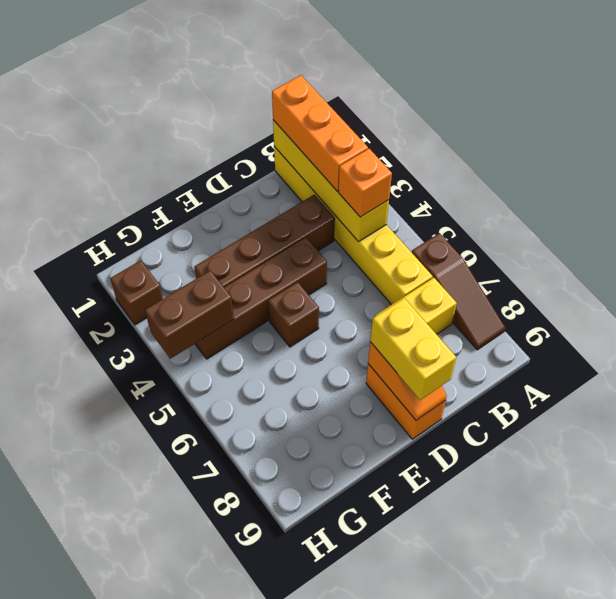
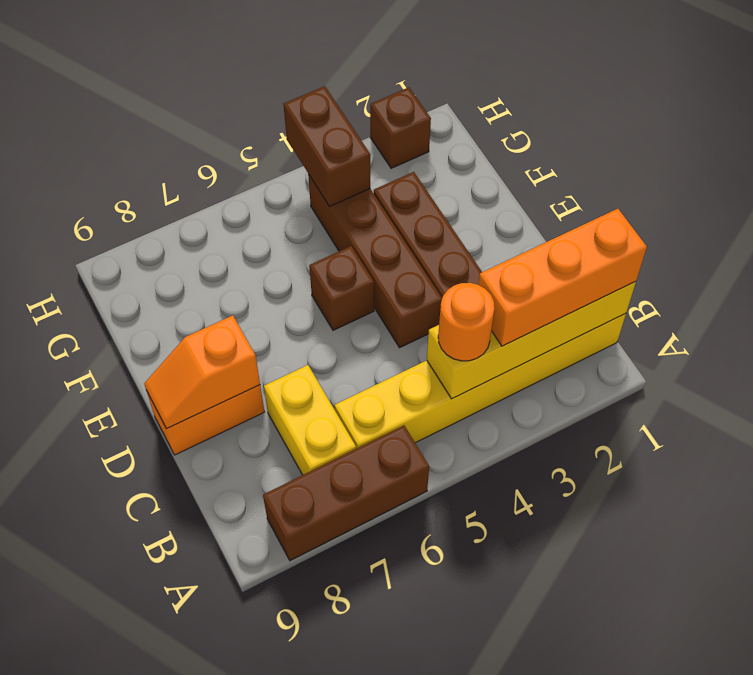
brown 1x3 slope [412,233,505,350] -> brown 1x3 brick [263,425,429,561]
orange 1x1 brick [338,149,392,217] -> orange 1x1 round brick [438,283,495,361]
yellow 1x2 brick [370,298,456,400] -> none

